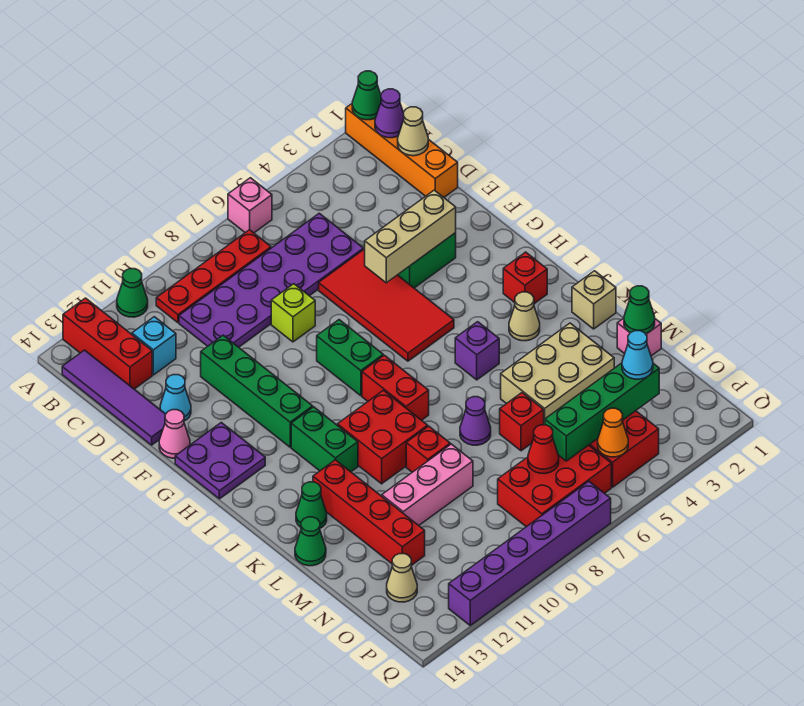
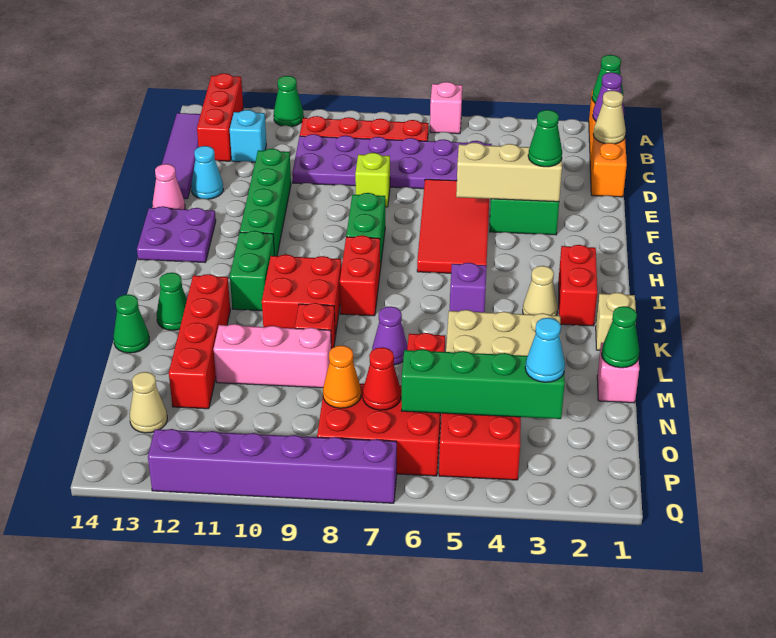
none -> green 1x1 cone [528,110,562,167]
red 1x1 brick [503,252,547,304] -> red 1x2 brick [559,245,597,326]
orange 1x1 cone [598,408,628,457] -> orange 1x1 cone moved to [323,346,361,408]

